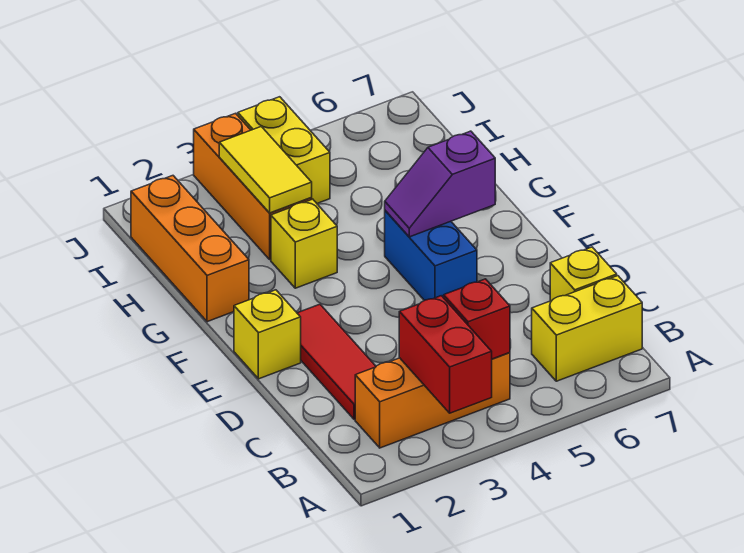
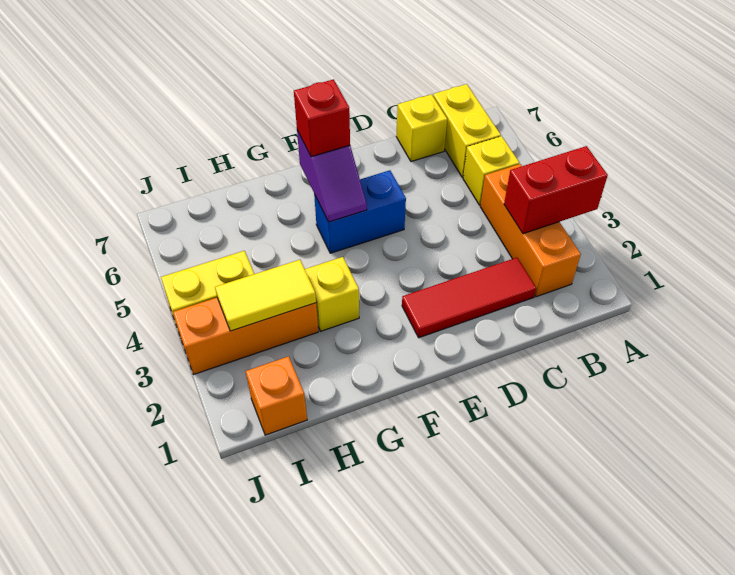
red 1x1 brick [444,279,510,359] -> red 1x1 brick moved to [294,79,350,157]
yellow 1x1 brick [234,290,301,379] -> yellow 1x1 brick moved to [463,136,519,205]
orange 1x3 brick [131,176,249,322] -> orange 1x1 brick [246,356,307,435]

